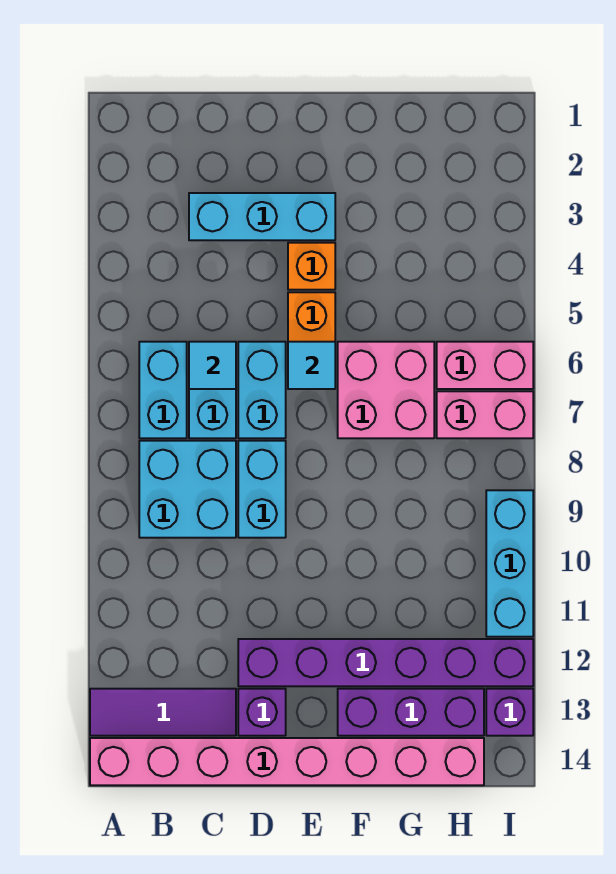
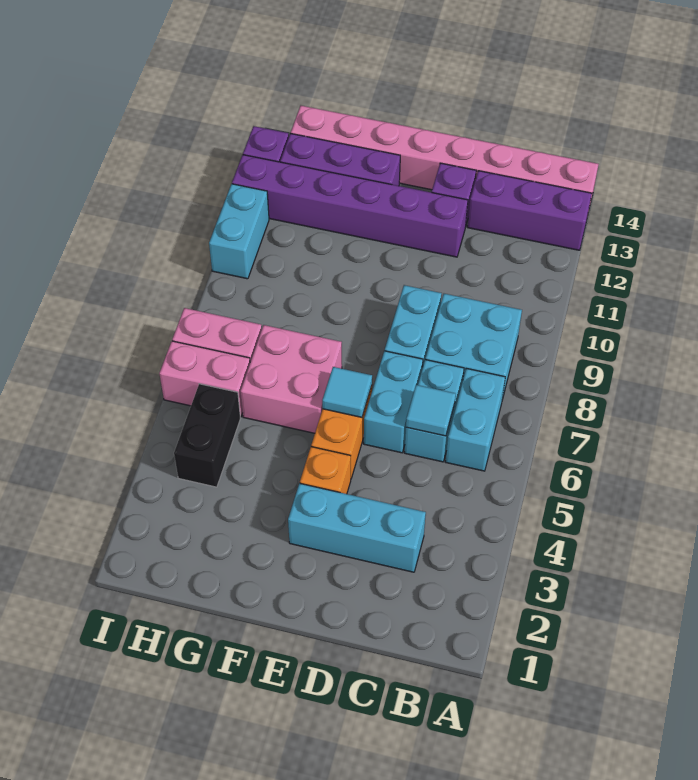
purple 1x3 tile [90,689,236,736] -> purple 1x3 brick [468,171,592,250]
none -> black 1x2 brick [174,384,241,487]
cyan 1x3 brick [486,490,533,637] -> cyan 1x2 brick [209,184,269,279]

